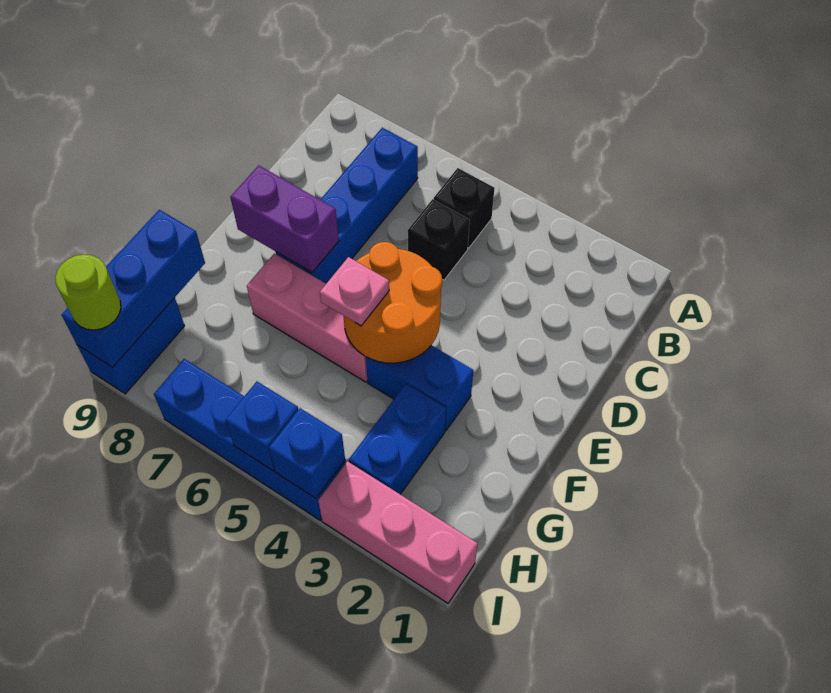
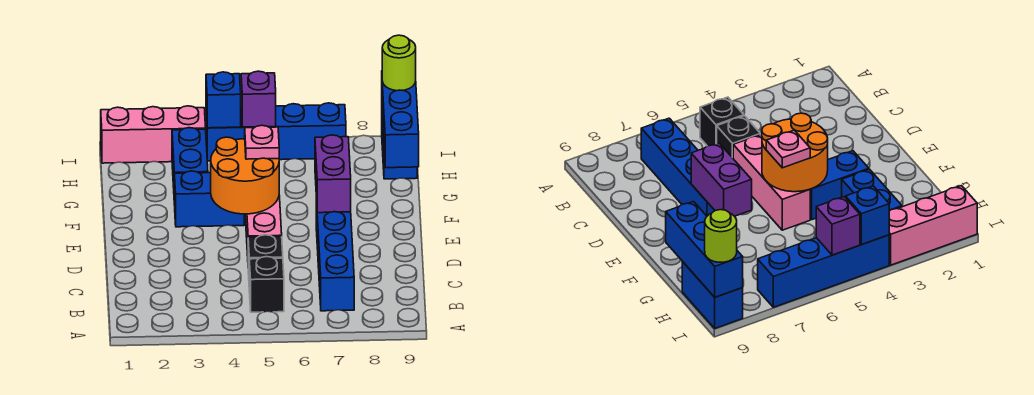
purple 1x2 brick [230,165,339,273] -> purple 1x2 brick turned to [315,135,351,213]
pink 1x3 brick [247,253,367,382] -> pink 1x3 brick turned to [245,195,282,256]
blue 1x1 brick [225,382,298,471] -> purple 1x1 brick [241,71,276,127]

